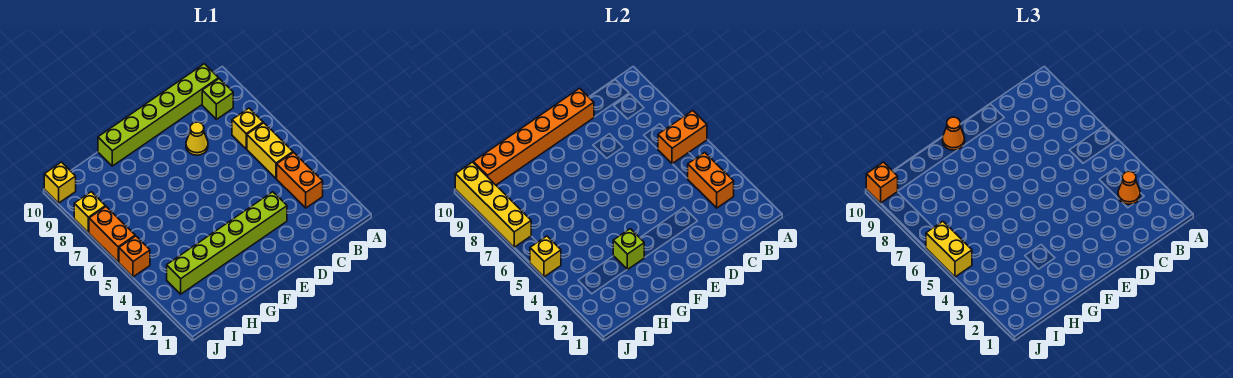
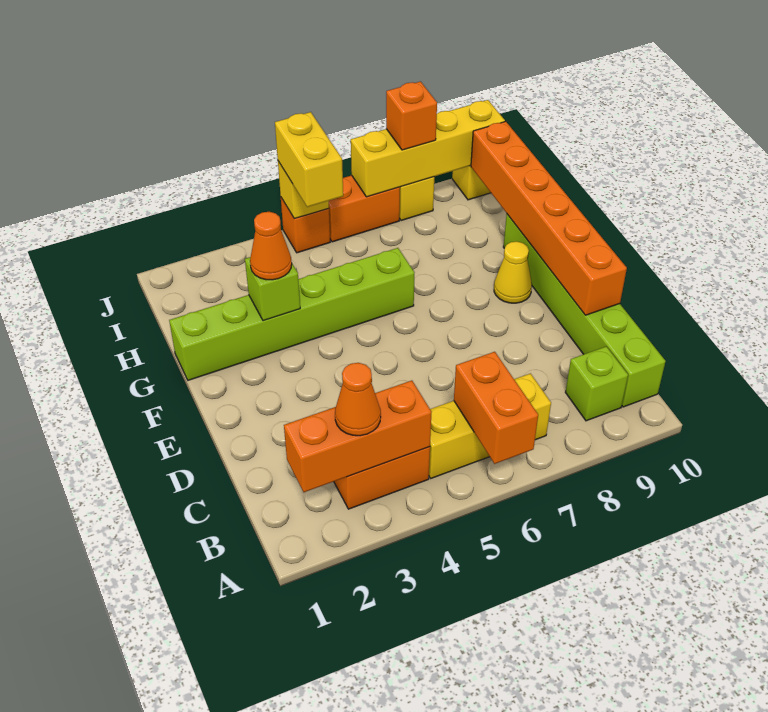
orange 1x2 brick [688,152,734,208] -> orange 1x3 brick [284,381,431,492]
lime 1x6 brick [167,192,287,294] -> lime 1x6 brick turned to [169,248,415,380]
yellow 1x1 cone [186,122,208,155] -> yellow 1x1 cone moved to [494,241,532,303]
orange 1x1 cone [942,117,965,150] -> orange 1x1 cone moved to [250,212,292,280]
yellow 1x2 brick [926,221,972,277] -> yellow 1x2 brick turned to [275,112,343,207]
orange 1x1 brick [866,162,898,203] -> orange 1x1 brick moved to [386,82,437,150]

